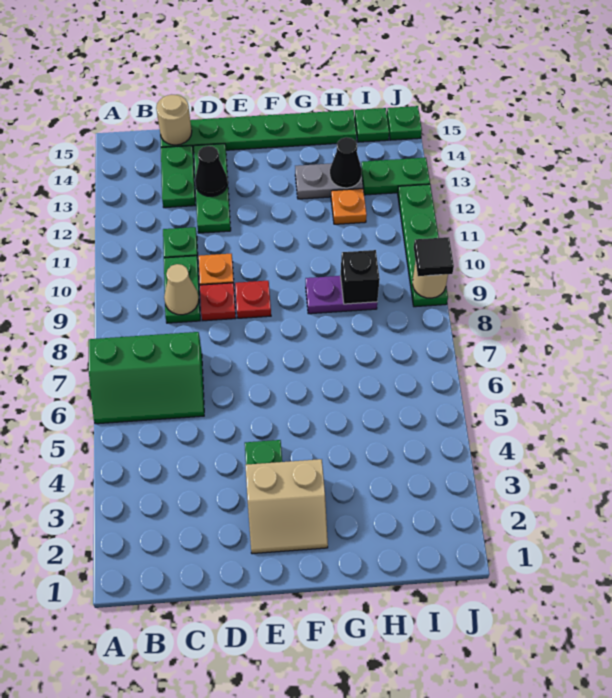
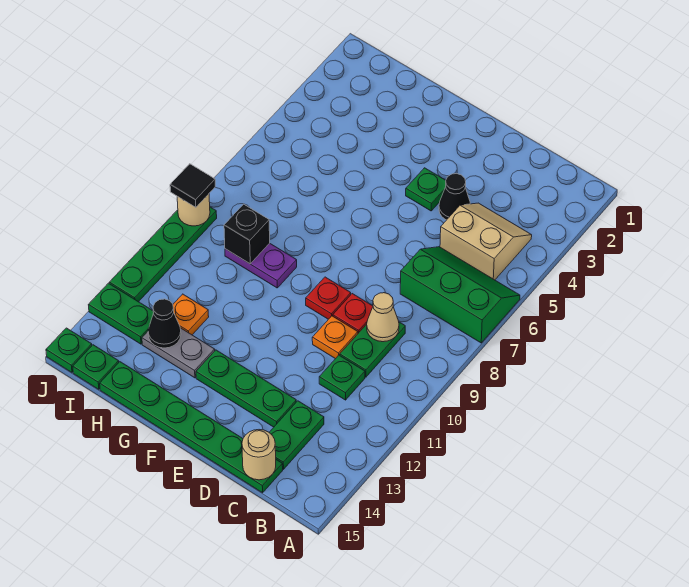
green 1x3 plate [194,144,231,233] -> green 1x3 plate turned to [196,350,296,427]
black 1x1 cone [195,146,228,196] -> black 1x1 cone moved to [439,174,470,220]
tan 2x2 slope [245,459,328,554] -> tan 2x2 slope moved to [440,203,532,280]

